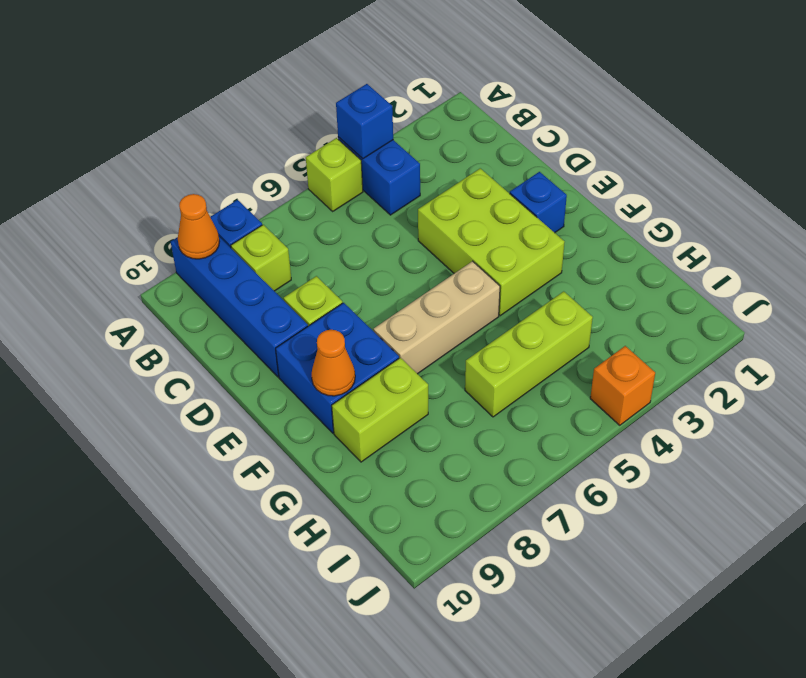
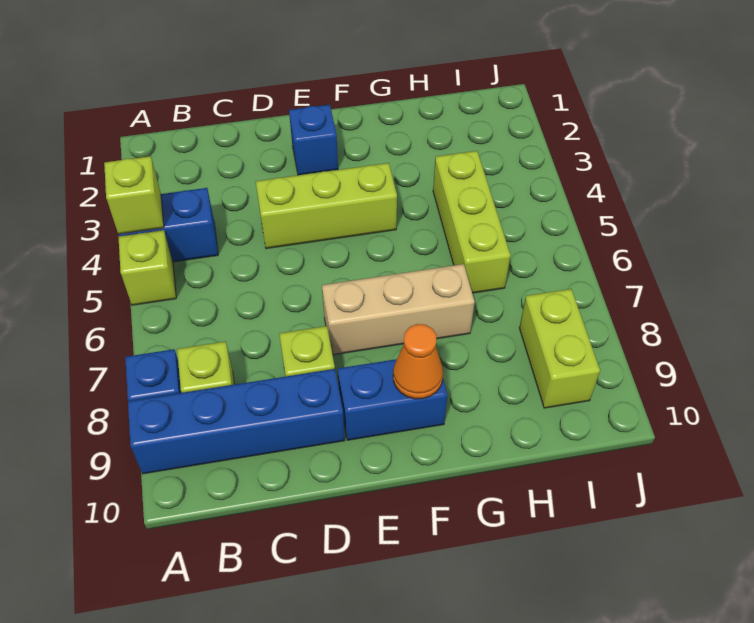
blue 1x1 brick [336,84,393,159] -> lime 1x1 brick [104,156,164,234]
orange 1x1 cone [178,194,220,259] -> none
lime 2x3 brick [418,168,564,316] -> lime 1x3 brick [256,163,397,249]
blue 2x2 brick [276,303,399,433] -> blue 1x2 brick [338,359,447,440]
tan 1x3 brick [373,261,500,374] -> tan 1x3 brick turned to [322,264,475,355]
lime 1x2 brick [332,358,428,462] -> lime 1x2 brick moved to [519,289,600,408]
orange 1x1 brick [590,346,655,425] -> none

